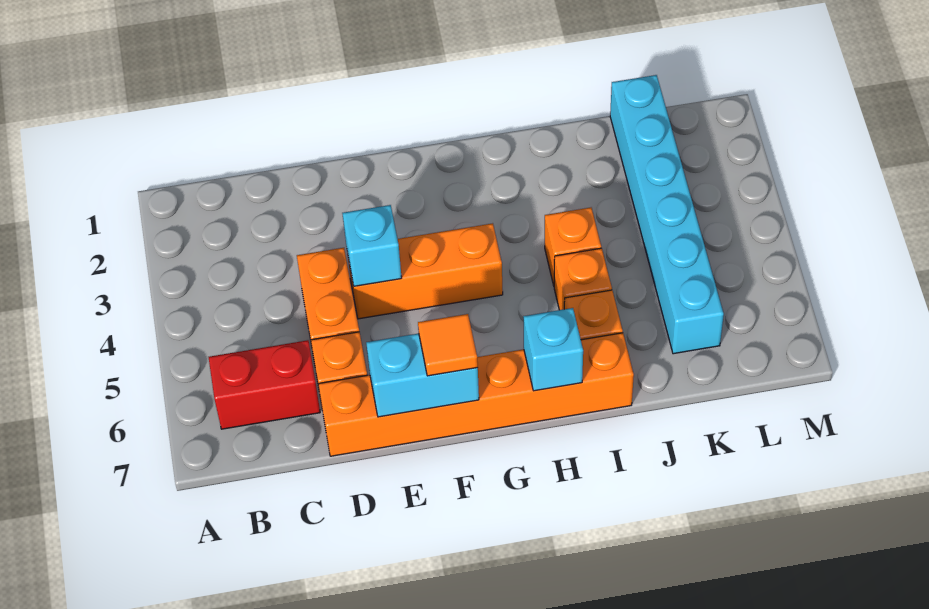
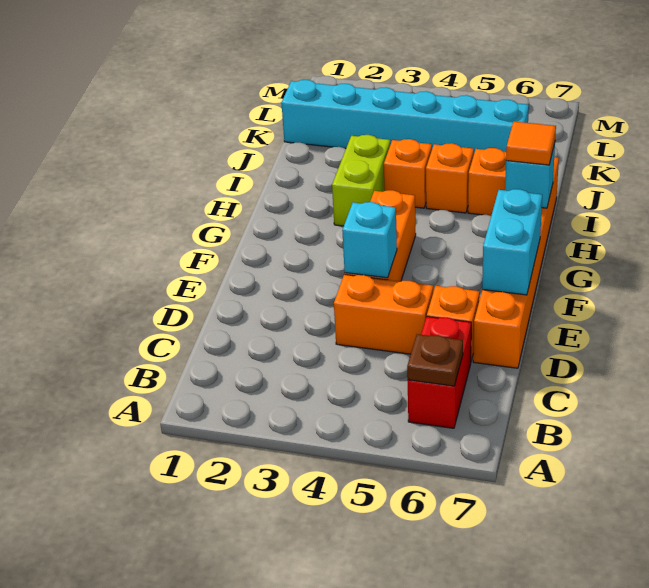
none -> brown 1x1 plate [407,334,463,386]
orange 1x1 tile [418,314,478,376] -> orange 1x1 tile moved to [506,122,556,165]
none -> lime 1x2 brick [332,135,390,226]

